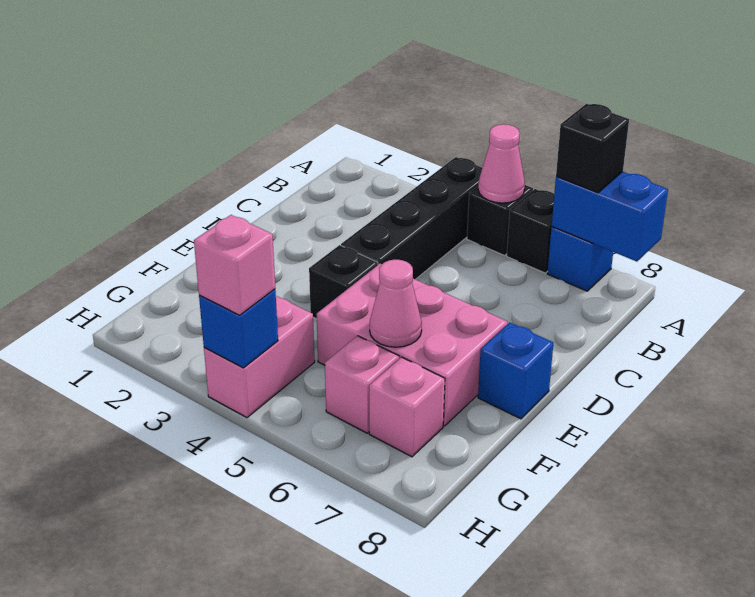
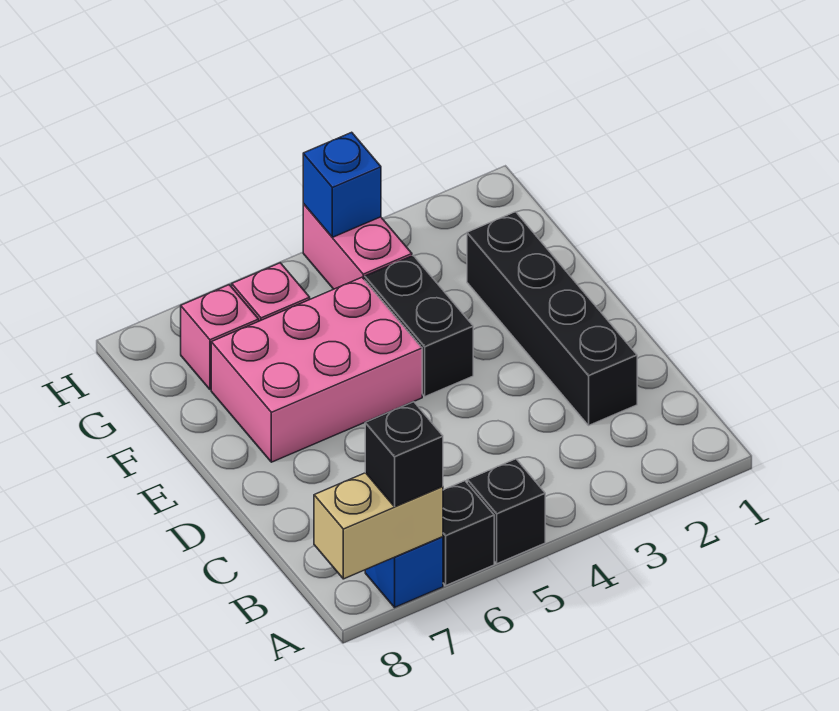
black 1x4 brick [341,157,482,279] -> black 1x4 brick moved to [467,212,637,425]
pink 1x1 cone [478,124,525,203] -> none
blue 1x2 brick [552,172,668,262] -> tan 1x2 brick [314,473,443,579]
black 1x1 brick [309,245,378,319] -> black 1x2 brick [365,255,473,397]
blue 1x1 brick [478,322,553,419] -> none
pink 1x1 cone [370,260,422,347] -> none
pink 1x1 brick [194,215,275,315] -> none

